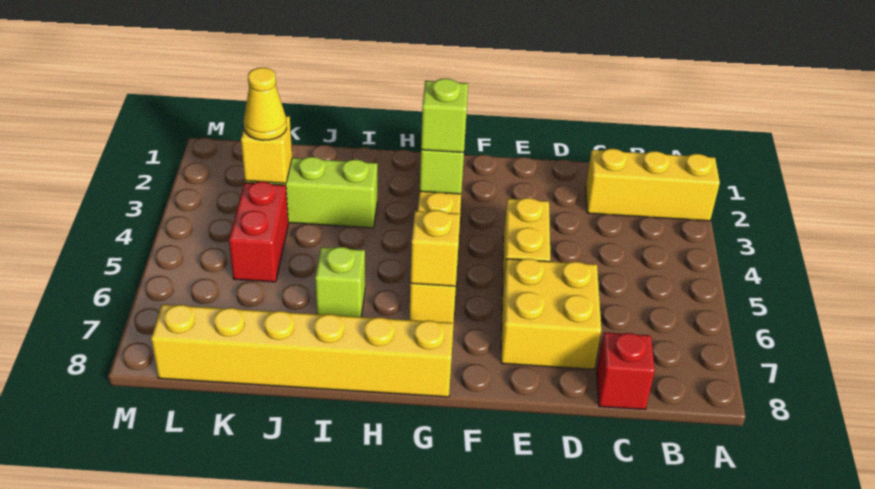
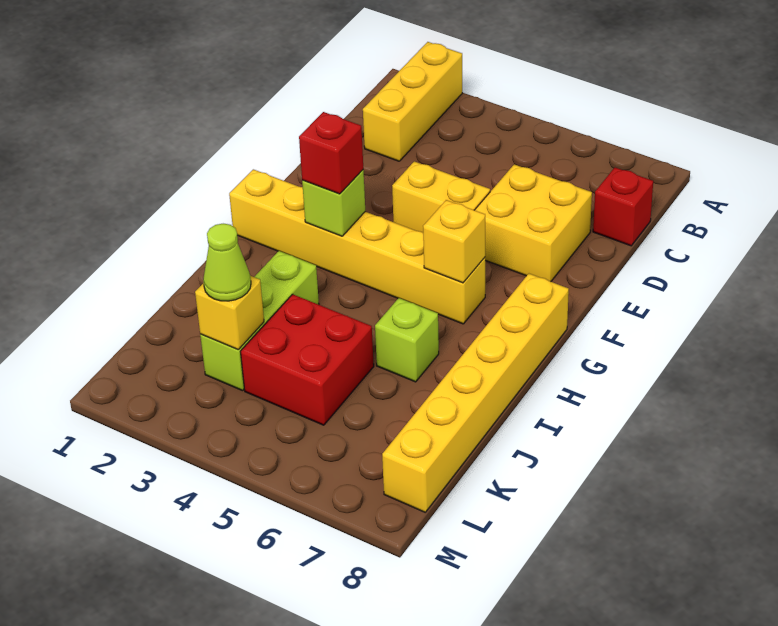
lime 1x1 brick [421,79,468,153] -> red 1x1 brick [299,112,363,194]
yellow 1x1 cone [244,68,287,140] -> lime 1x1 cone [203,224,251,301]
red 1x2 brick [229,182,289,282] -> red 2x2 brick [240,294,374,425]

